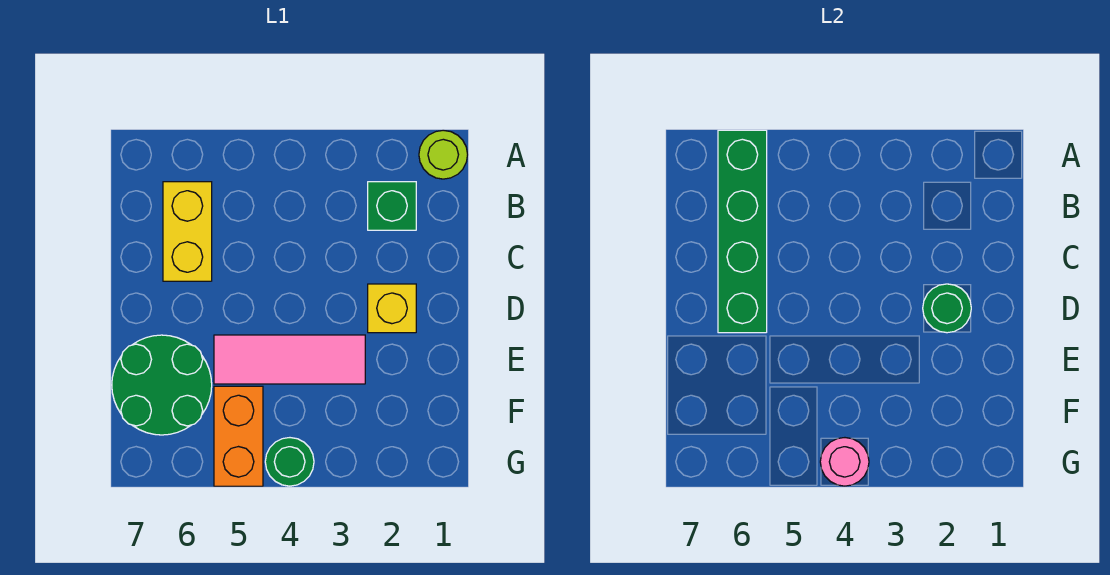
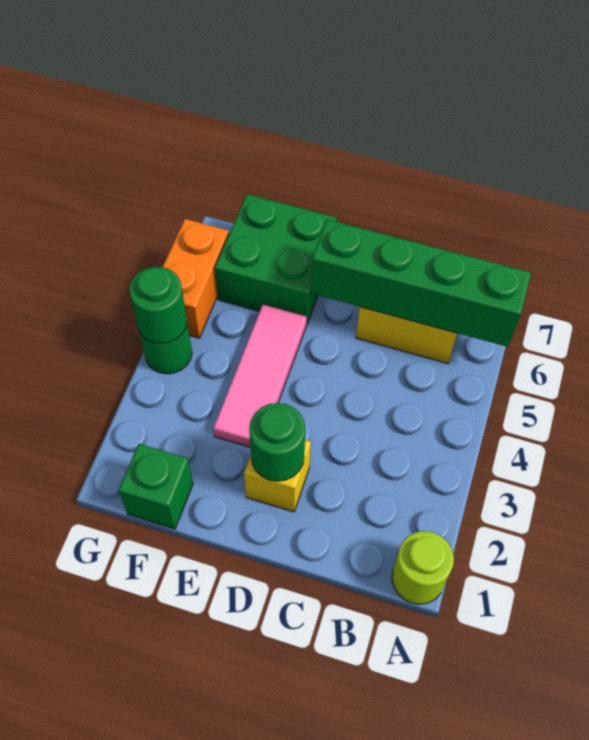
green 1x1 brick [368,182,416,230] -> green 1x1 brick moved to [119,444,193,529]
green 2x2 round brick [112,335,212,435] -> green 2x2 brick [215,194,337,323]
orange 1x2 brick [214,386,263,486] -> orange 1x2 brick turned to [163,219,229,338]
pink 1x1 round brick [820,438,869,486] -> green 1x1 round brick [129,267,187,344]

